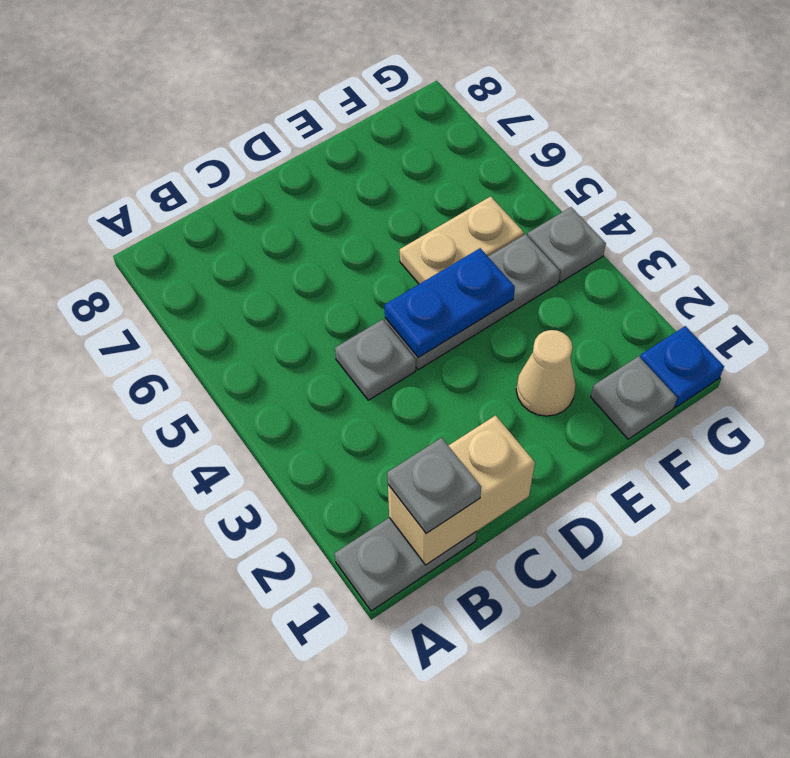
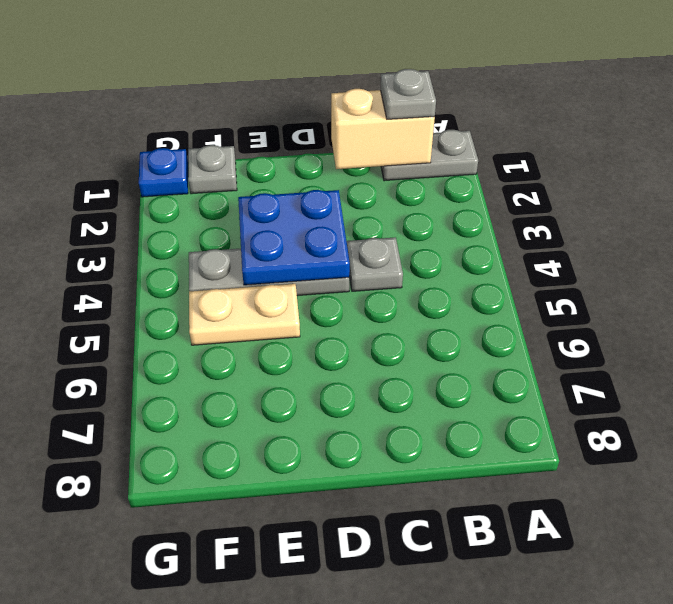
blue 1x2 plate [385,248,515,357] -> blue 2x2 plate [238,190,350,285]
tan 1x1 cone [516,330,576,416] -> none
grey 1x1 plate [528,207,606,282] -> none

